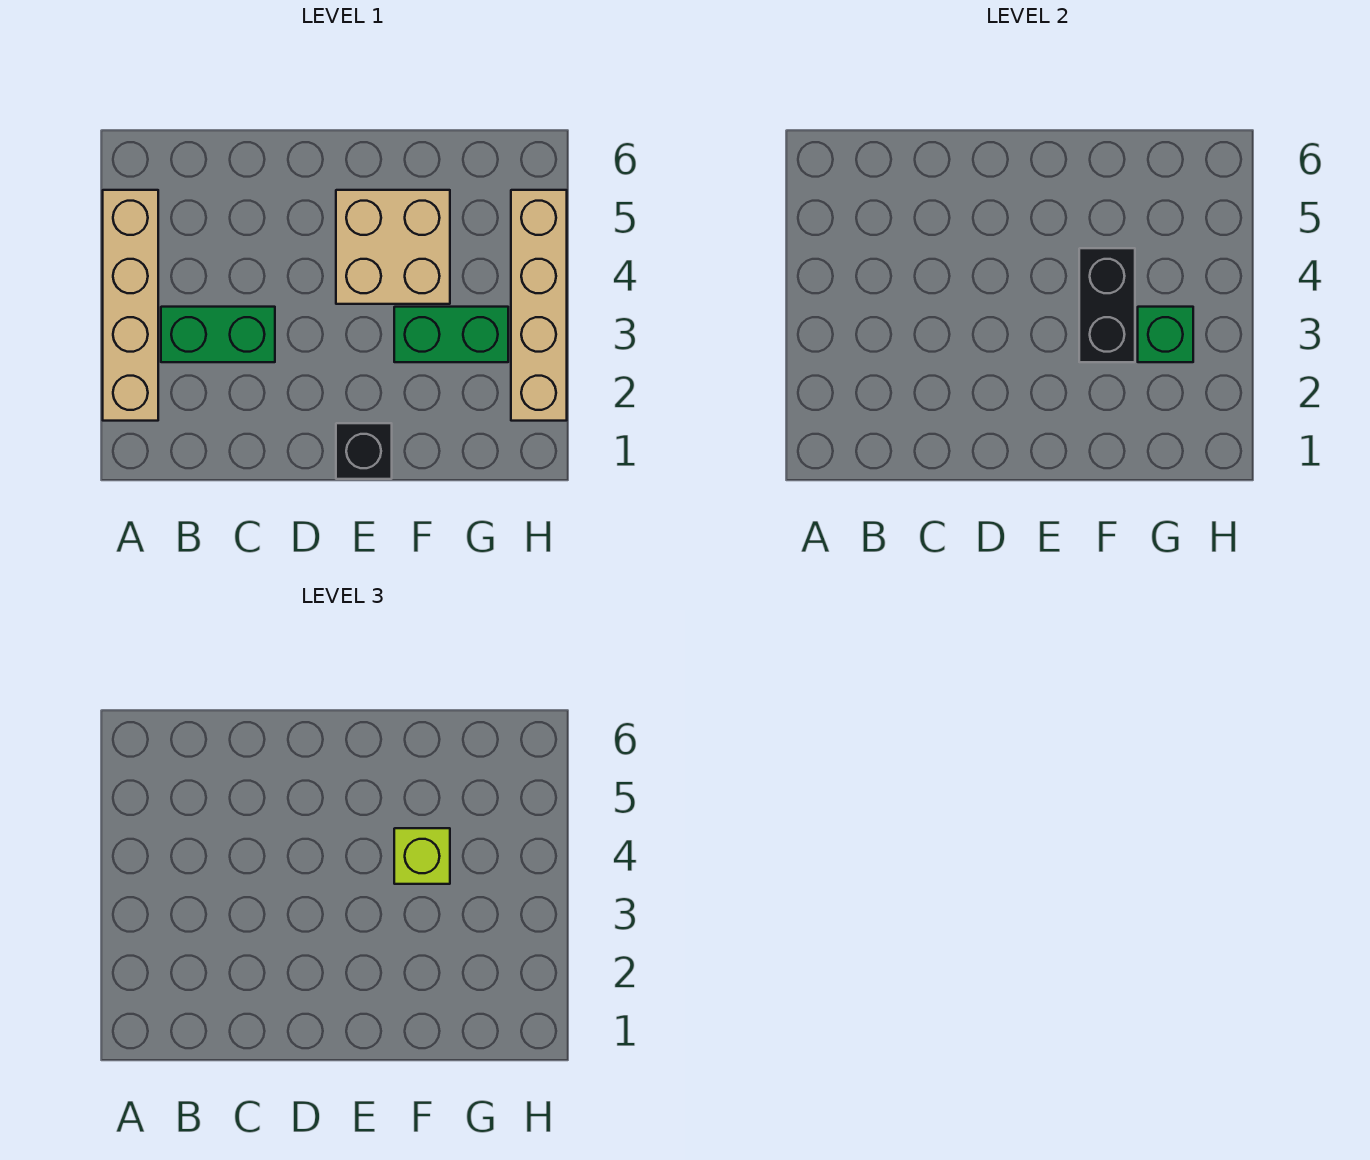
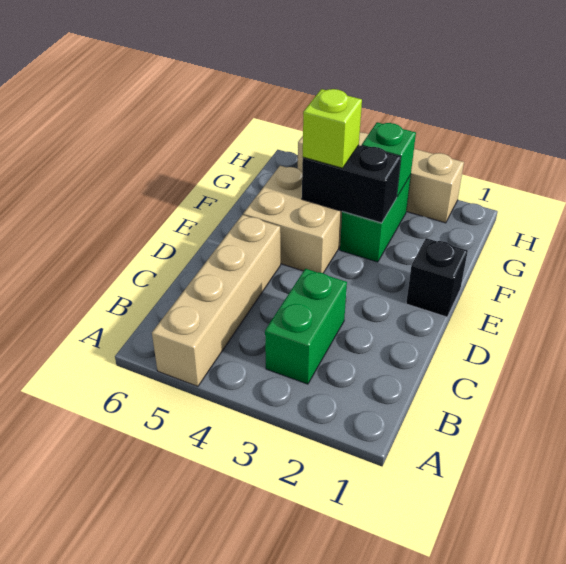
tan 1x4 brick [103,190,158,421] -> tan 1x4 brick turned to [152,215,281,386]

